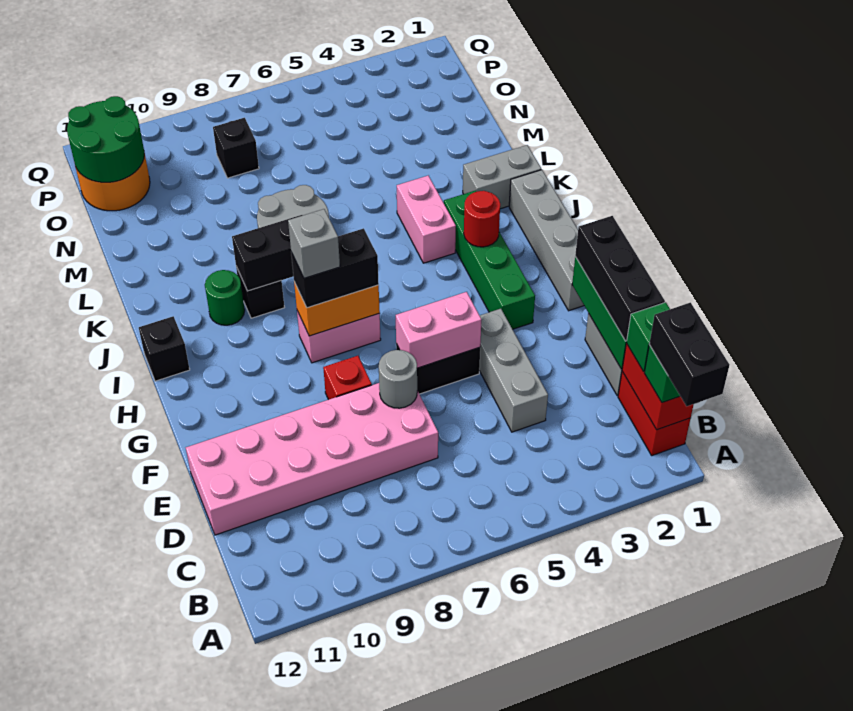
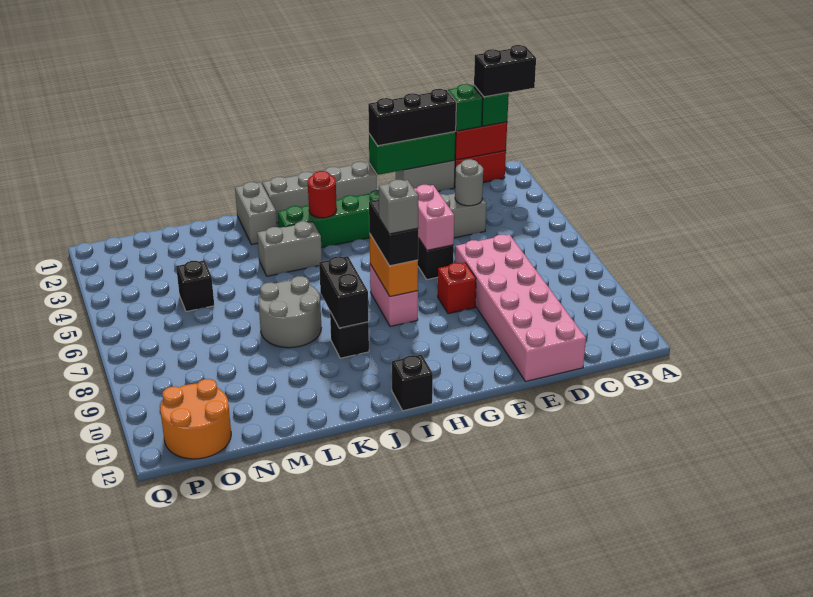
grey 1x1 round brick [379,350,417,408] -> grey 1x1 round brick moved to [455,159,483,206]
pink 1x2 brick [397,176,456,263] -> grey 1x2 brick [257,221,322,276]
green 1x1 round brick [205,270,245,325] -> none
black 1x1 brick [213,118,259,178] -> black 1x1 brick moved to [176,260,214,312]
green 2x2 round brick [67,96,144,182] -> none

